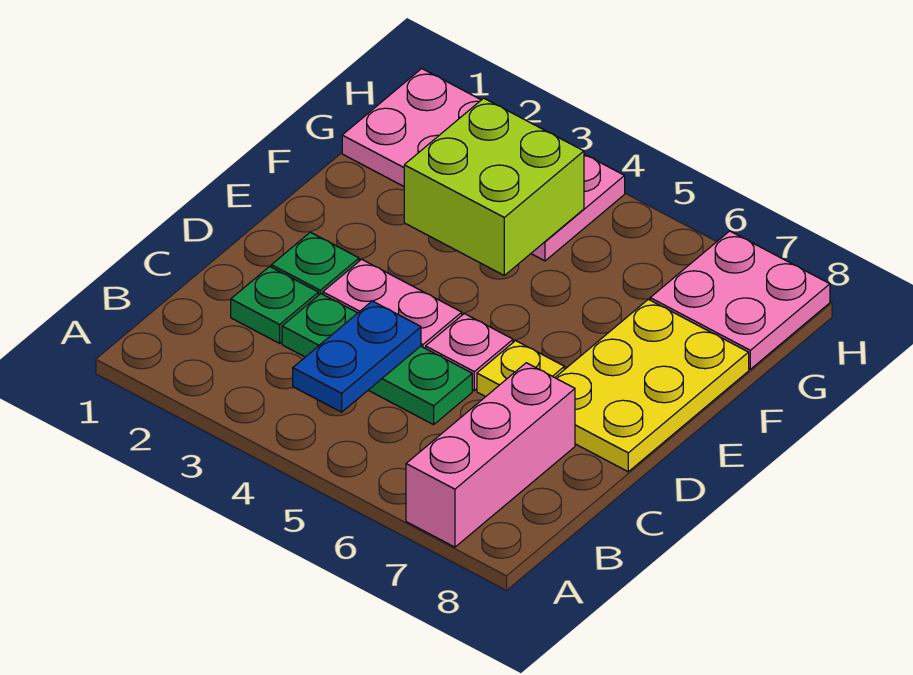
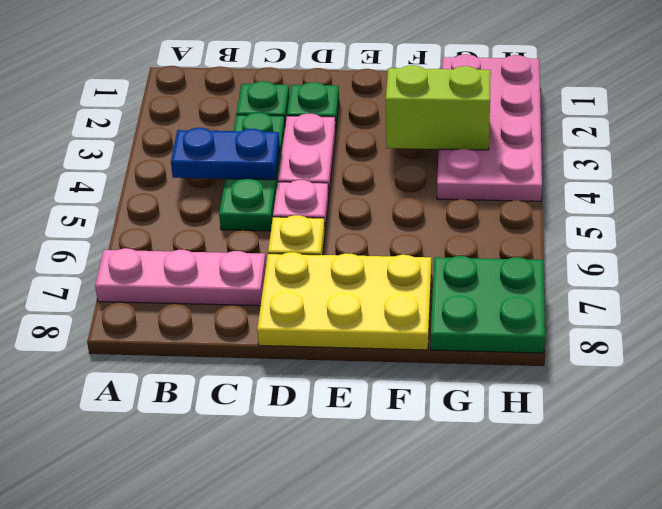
pink 1x3 brick [406,363,575,547] -> pink 1x3 plate [95,248,266,306]
lime 2x2 brick [404,98,584,275] -> lime 1x2 brick [386,65,491,150]
pink 2x2 plate [650,231,830,369] -> green 2x2 plate [431,256,545,353]

